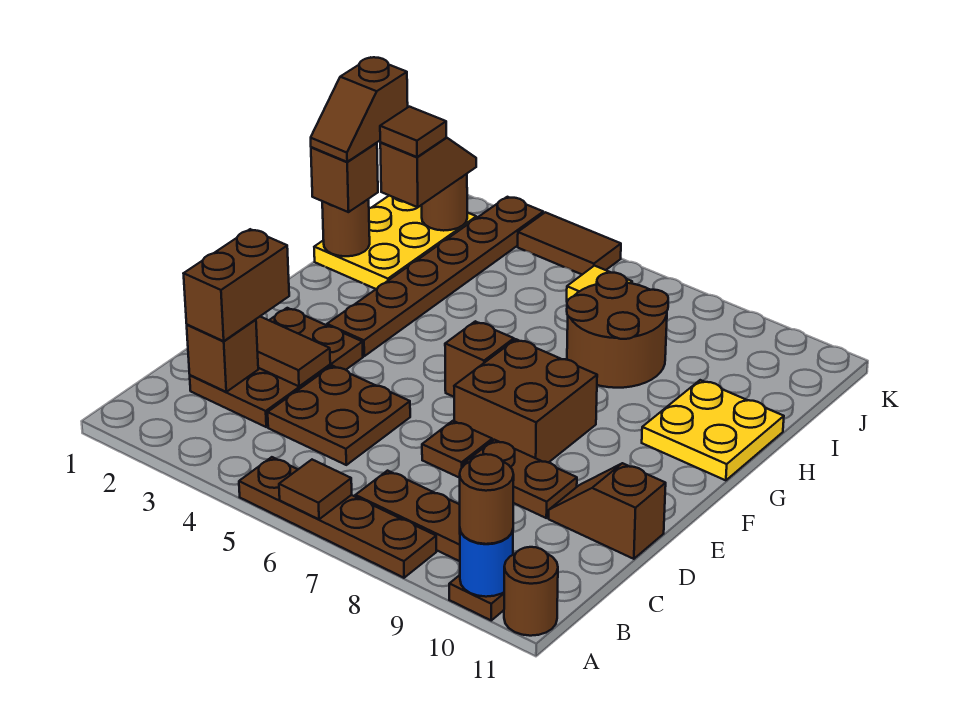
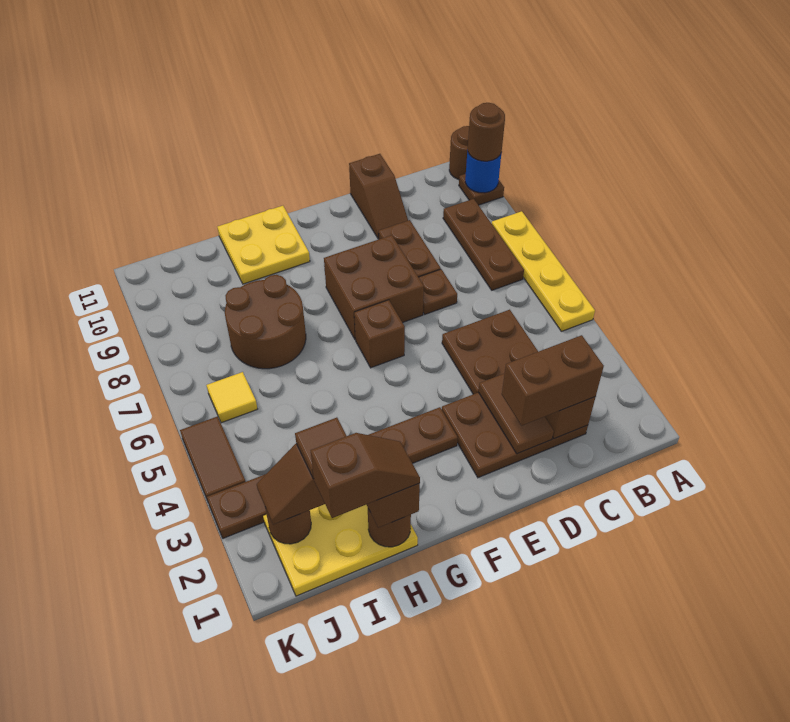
brown 1x4 plate [239,457,436,578] -> yellow 1x4 plate [492,211,595,331]
brown 1x1 tile [279,460,352,519] -> none

